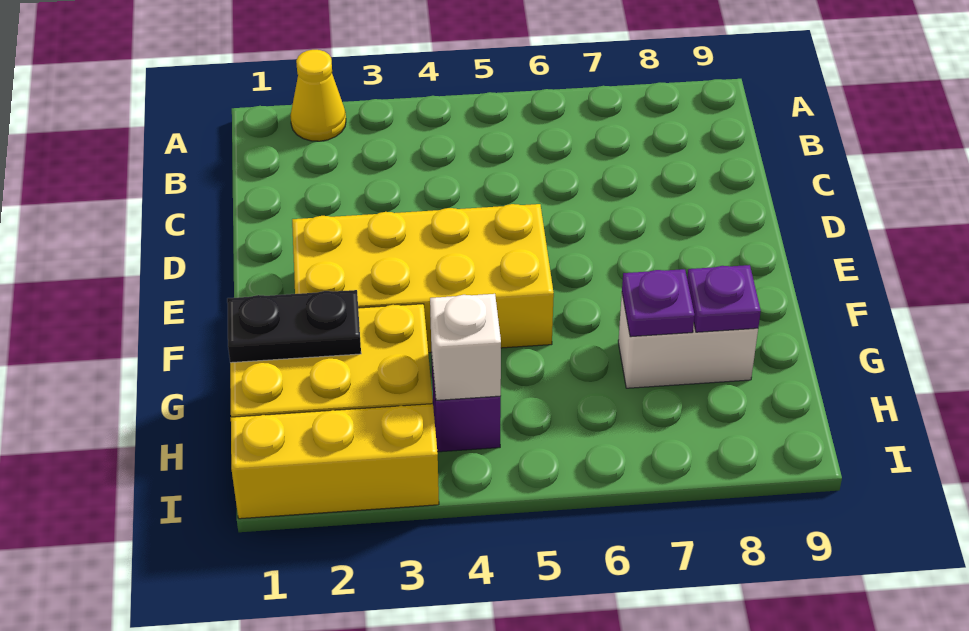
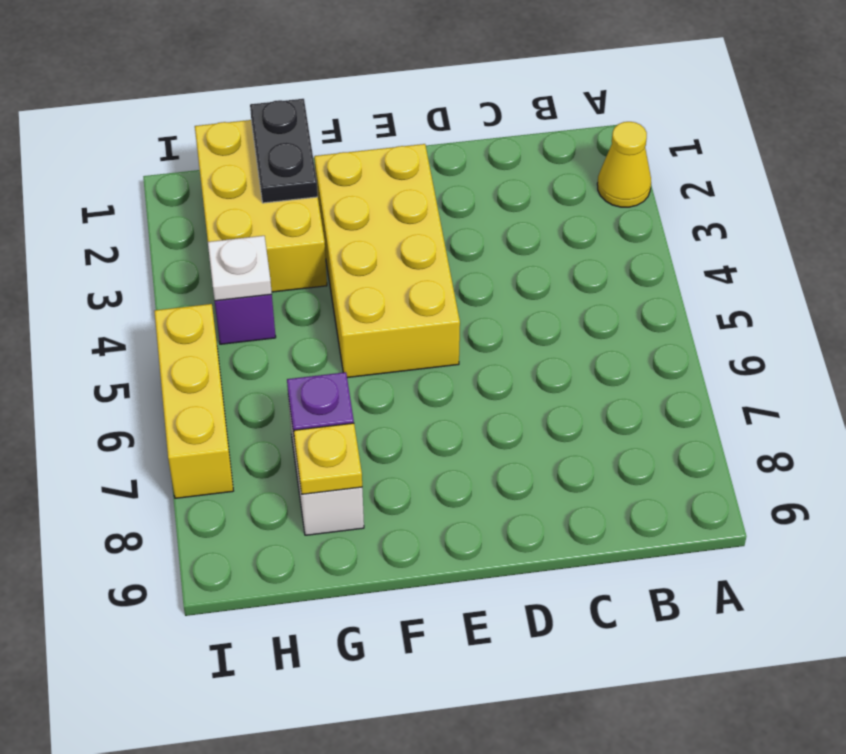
purple 1x1 plate [687,265,761,332] -> yellow 1x1 plate [294,423,362,494]
white 1x1 brick [430,294,501,400] -> white 1x1 plate [208,236,272,301]
yellow 1x3 brick [231,404,439,519] -> yellow 1x3 brick moved to [154,304,233,498]

